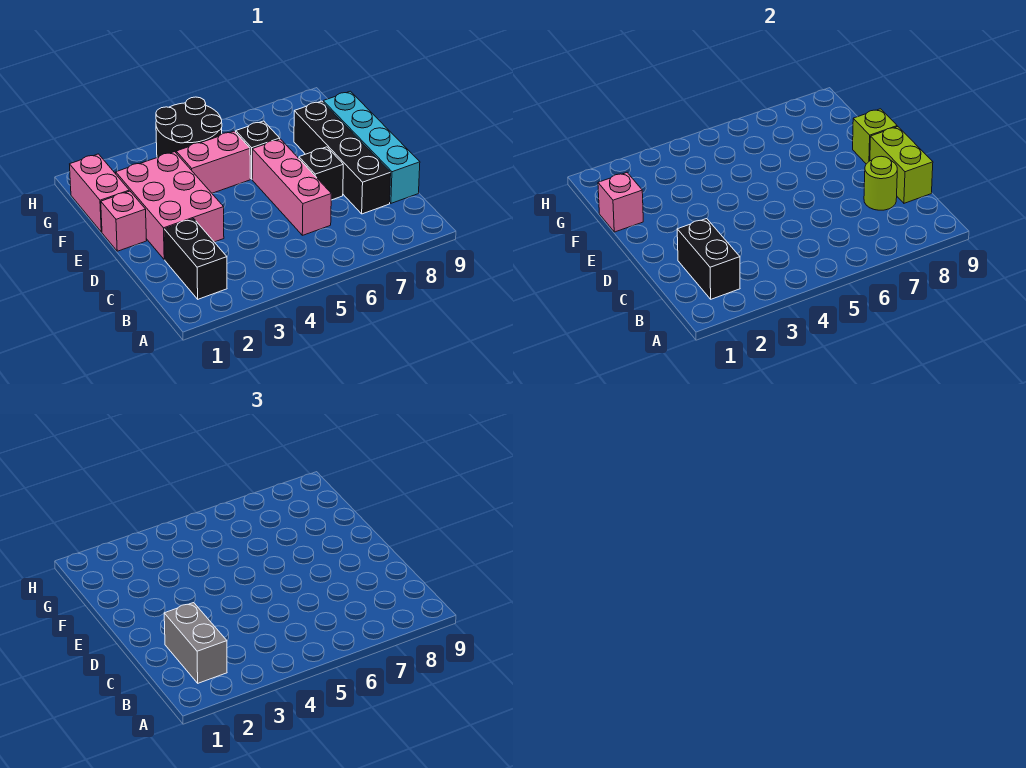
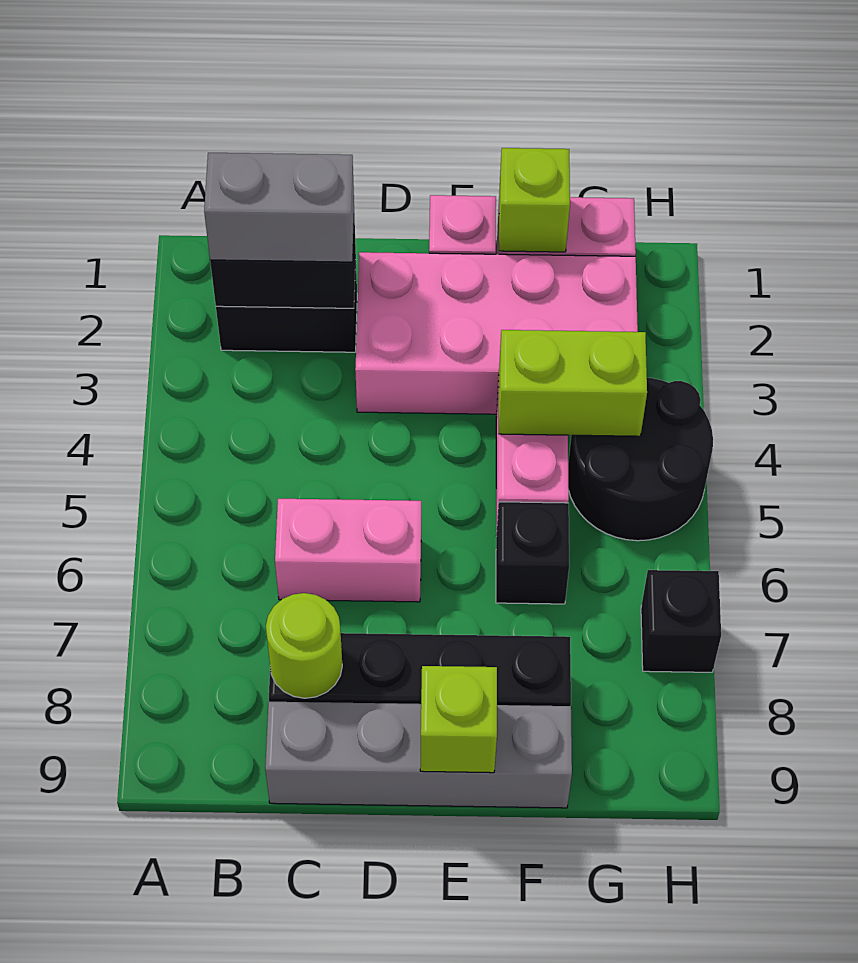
pink 1x3 brick [252,139,331,235] -> pink 1x2 brick [275,499,421,602]
cyan 1x4 brick [323,91,420,203] -> grey 1x4 brick [265,702,572,808]
lime 1x2 brick [870,127,933,203] -> lime 1x2 brick moved to [499,330,647,436]
pink 2x3 brick [116,152,224,260] -> pink 2x4 brick [355,252,638,414]
black 1x1 brick [299,147,343,200] -> black 1x1 brick moved to [641,570,721,672]
pink 1x1 brick [598,173,643,232] -> lime 1x1 brick [499,148,570,252]

